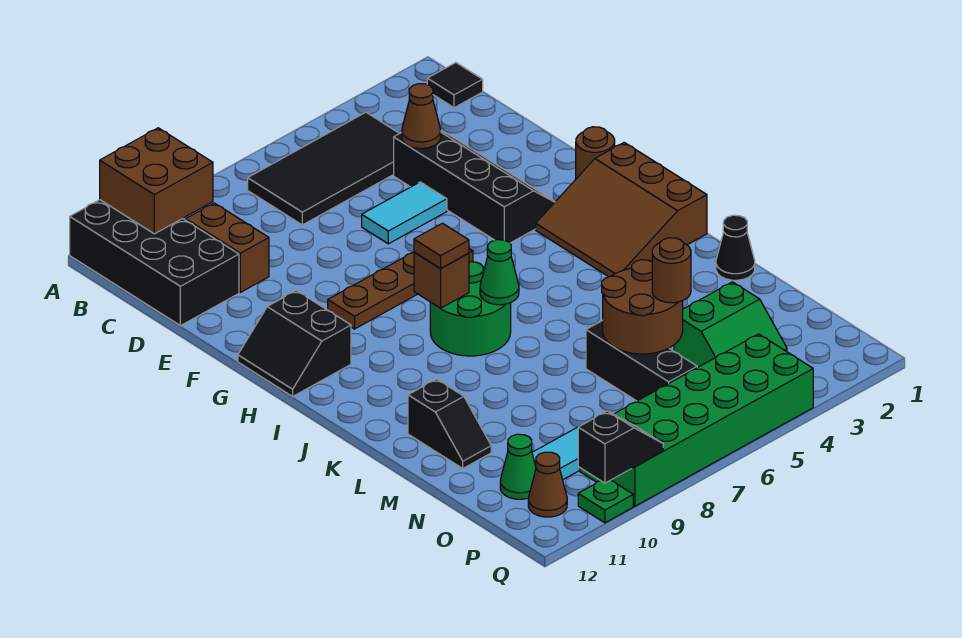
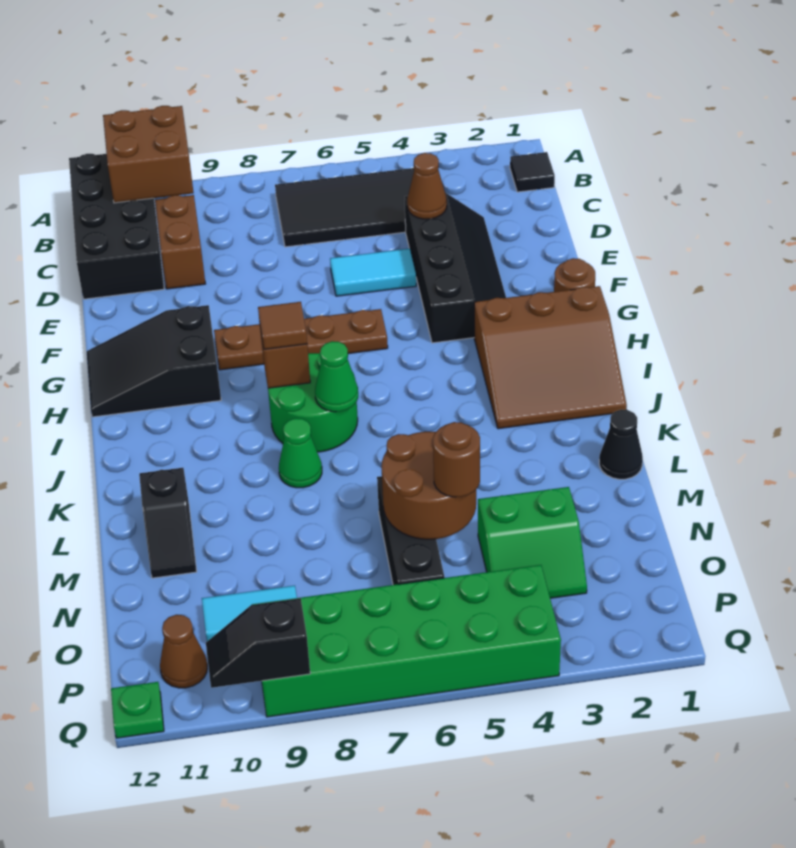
black 2x2 slope [238,291,351,396] -> black 2x3 slope [87,305,221,417]
brown 3x3 slope [536,143,707,277] -> brown 3x3 slope turned to [474,286,627,429]
green 1x1 cone [500,434,536,499] -> green 1x1 cone moved to [279,418,322,488]
black 1x2 slope [578,411,663,483] -> black 1x2 slope turned to [206,598,310,688]
green 1x1 plate [578,480,633,523] -> green 1x1 plate moved to [111,682,164,738]

